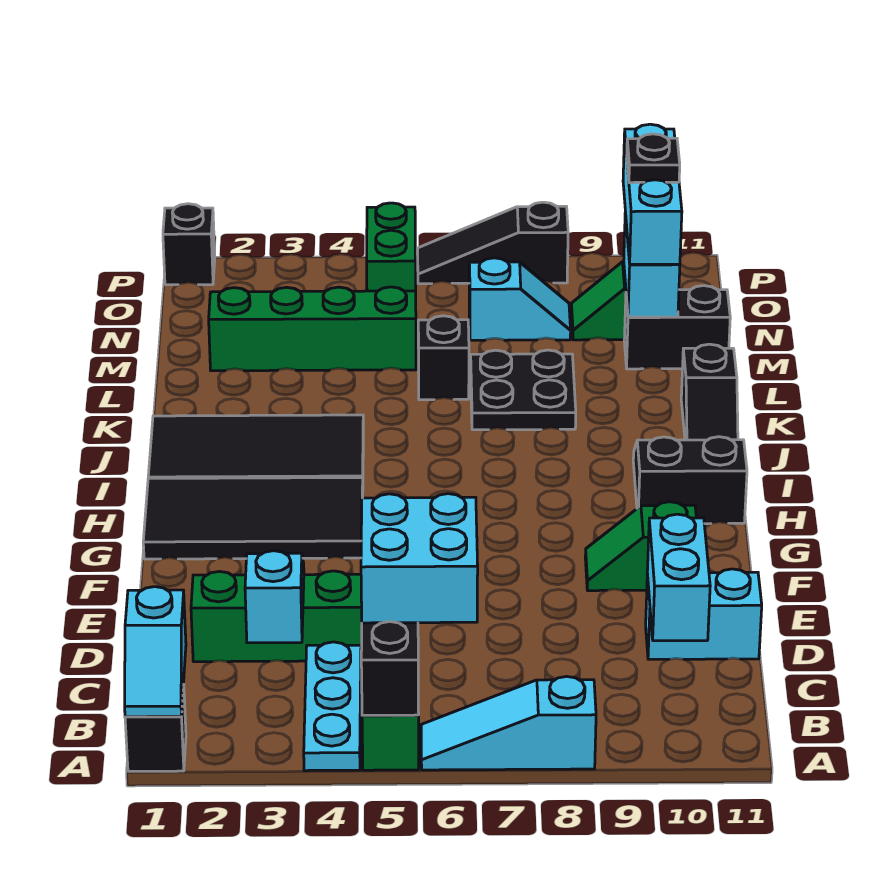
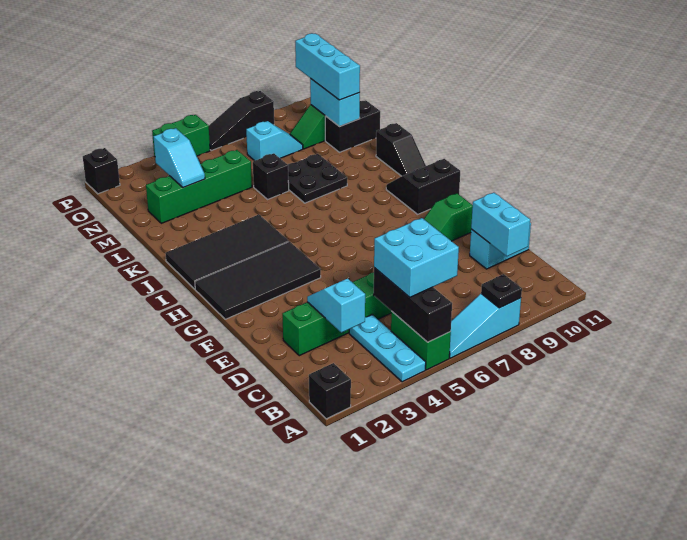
cyan 1x2 slope [125,587,186,717] -> cyan 1x2 slope moved to [154,128,205,188]
black 1x1 plate [627,134,680,183] -> black 1x1 plate moved to [481,274,522,308]
green 1x2 brick [367,203,416,291] -> green 1x2 brick turned to [152,115,210,156]

